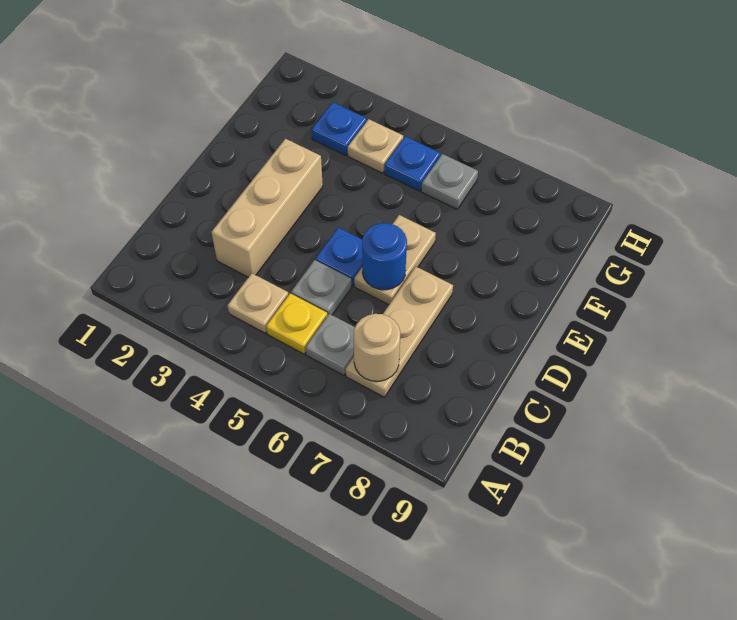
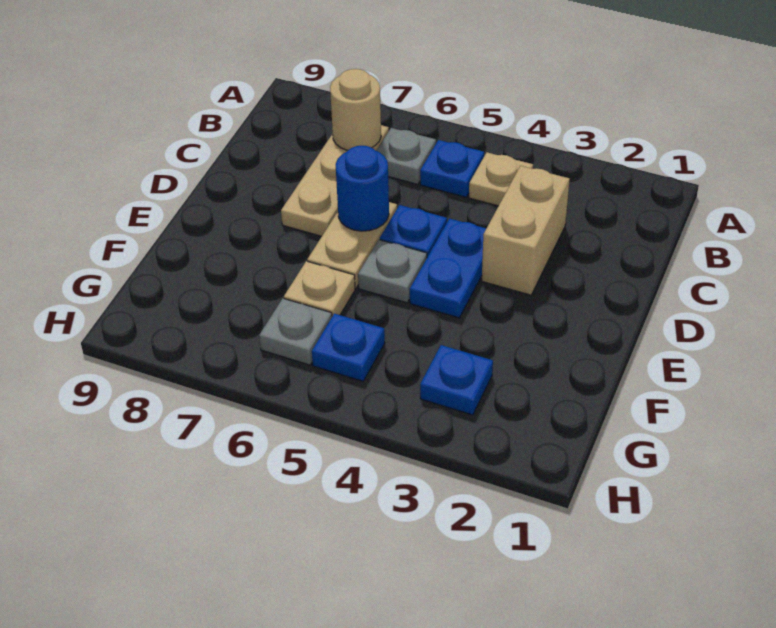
yellow 1x1 plate [266,293,327,354] -> blue 1x1 plate [420,140,484,197]
tan 1x3 brick [212,139,323,277] -> tan 1x2 brick [482,166,570,295]
grey 1x1 plate [291,260,351,316] -> grey 1x1 plate moved to [358,240,427,303]
none -> blue 1x2 plate [410,218,486,318]
tan 1x1 plate [348,119,403,173] -> tan 1x1 plate moved to [284,261,355,316]

